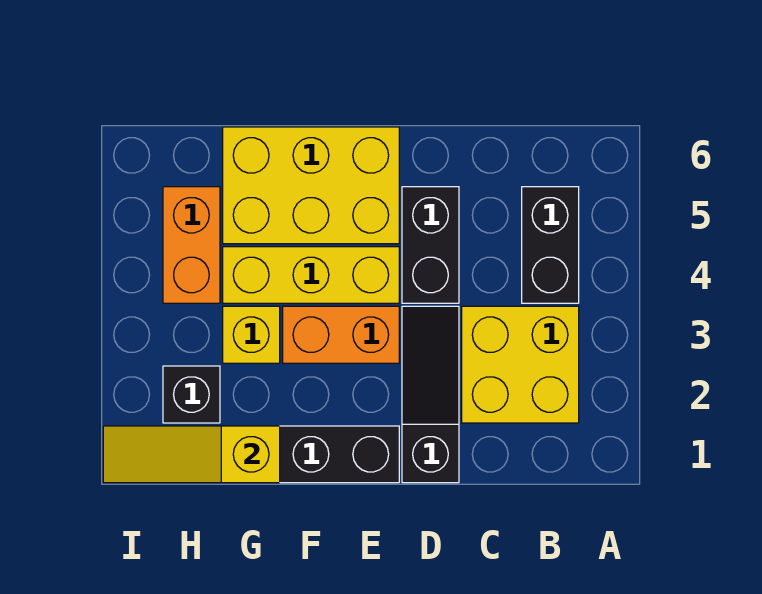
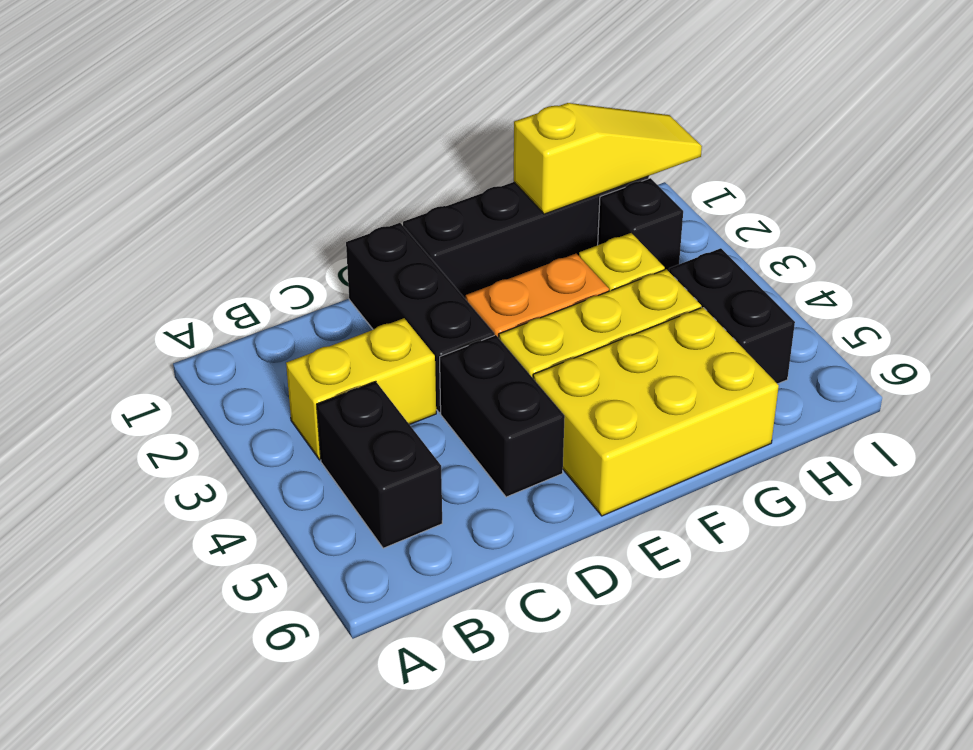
yellow 2x2 brick [462,306,579,423] -> yellow 1x2 brick [286,318,436,460]
black 1x3 slope [402,306,459,483] -> black 1x3 brick [346,223,494,413]
orange 1x2 brick [163,187,220,303] -> black 1x2 brick [669,248,795,384]

